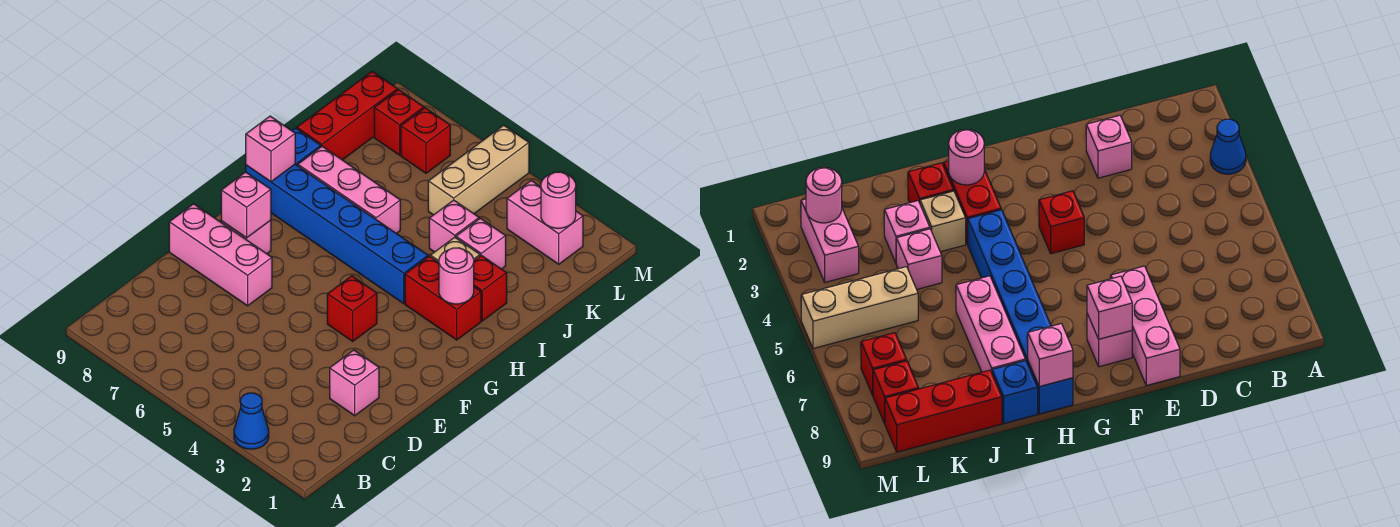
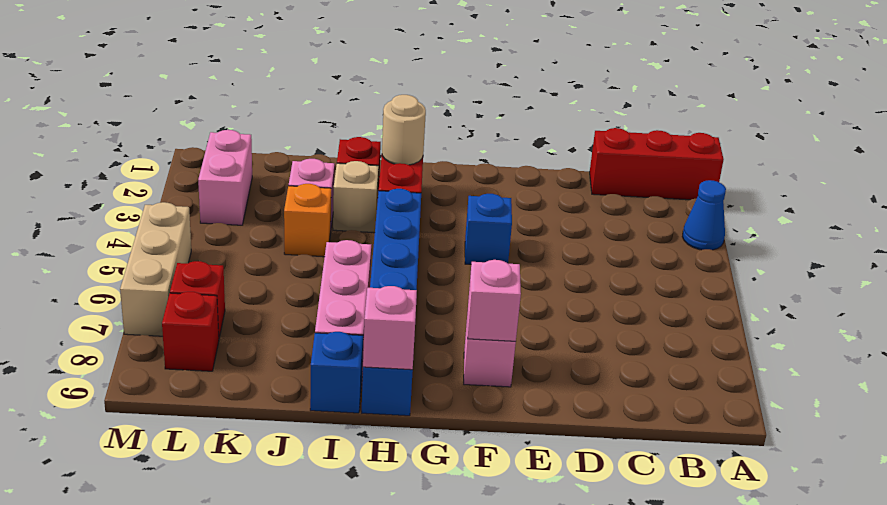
pink 1x1 brick [330,350,379,416] -> none
pink 1x3 brick [169,204,272,306] -> none
red 1x1 brick [327,276,377,341] -> blue 1x1 brick [465,194,512,264]
pink 1x1 round brick [439,248,474,304] -> tan 1x1 round brick [382,95,426,165]
pink 1x1 brick [429,200,479,252] -> orange 1x1 brick [284,184,331,257]
red 1x3 brick [297,72,397,160] -> red 1x3 brick moved to [590,128,724,200]
tan 1x3 brick [428,125,529,215] -> tan 1x3 brick turned to [120,202,191,336]
pink 1x1 round brick [541,172,576,228] -> none

